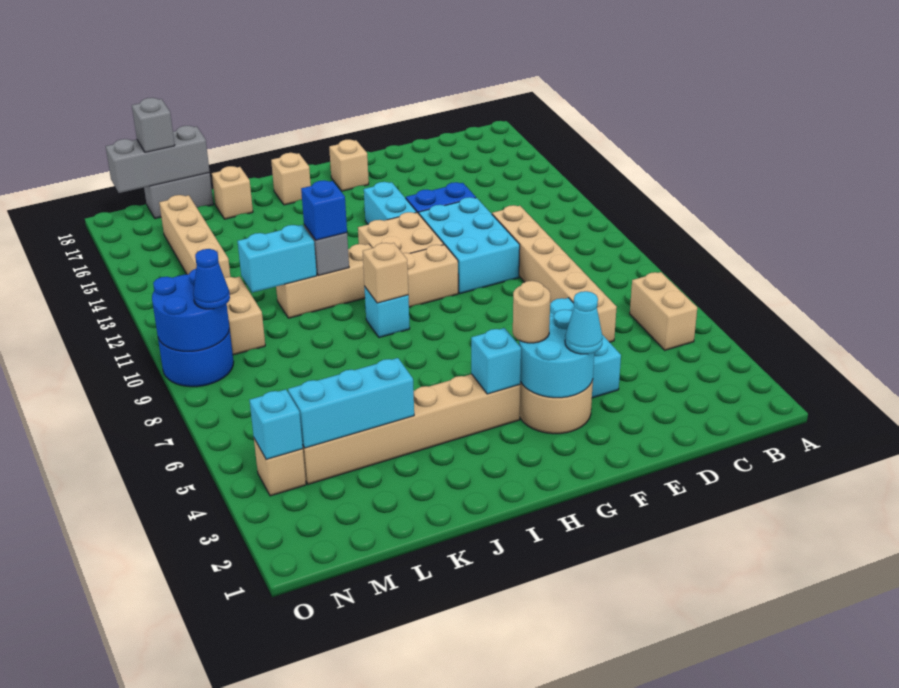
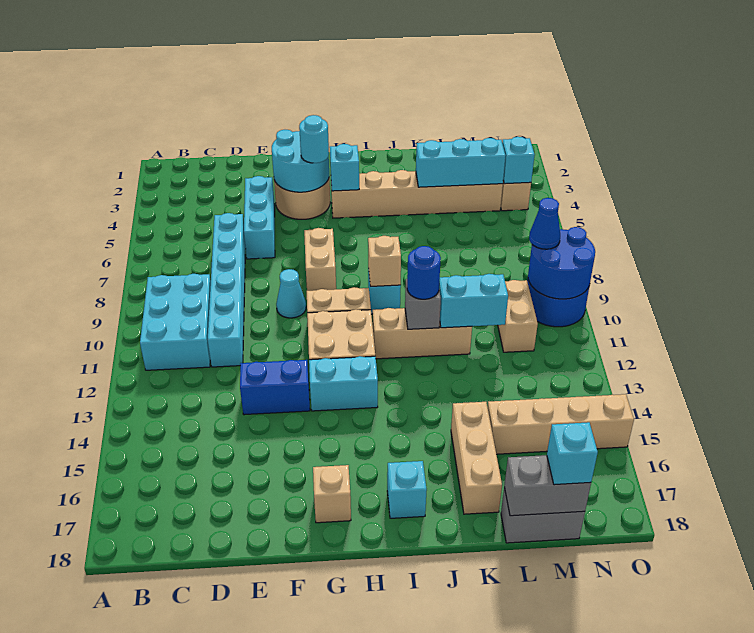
tan 1x2 brick [630,272,697,350] -> tan 1x2 brick moved to [304,228,336,291]
tan 1x6 brick [492,205,617,342] -> cyan 1x6 brick [208,213,246,367]
cyan 2x3 brick [419,197,520,294] -> cyan 2x3 brick moved to [140,274,211,370]
cyan 1x1 cone [565,291,603,354] -> cyan 1x1 cone moved to [276,269,306,318]
tan 1x1 round brick [513,281,550,343] -> cyan 1x1 round brick [299,115,329,163]
cyan 1x2 brick [364,182,417,224] -> cyan 1x2 brick turned to [309,356,378,411]
tan 1x1 brick [271,153,311,205] -> cyan 1x1 brick [387,461,427,518]
blue 1x1 brick [301,180,347,240] -> blue 1x1 round brick [407,246,441,299]
tan 1x1 brick [212,166,253,219] -> tan 1x3 brick [451,402,502,514]
grey 1x3 brick [106,126,210,193] -> grey 1x2 brick [504,455,591,516]
tan 1x4 brick [159,195,231,278] -> tan 1x4 brick turned to [488,394,634,454]
grey 1x1 brick [132,98,175,152] -> cyan 1x1 brick [547,422,598,485]

